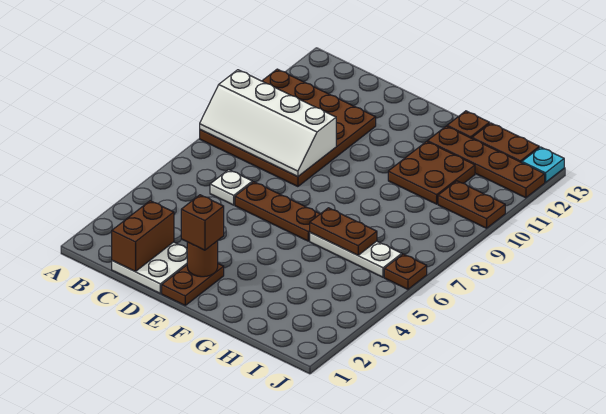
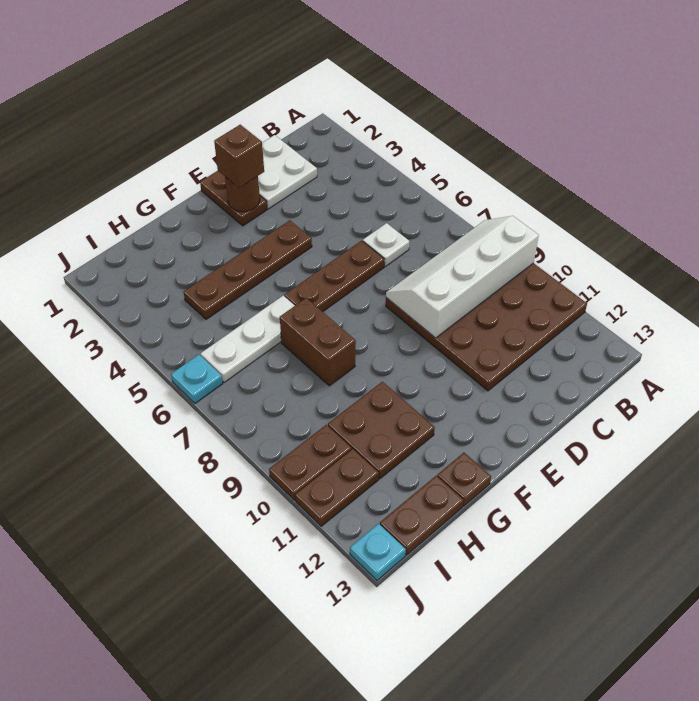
brown 1x2 brick [112,201,174,271] -> brown 1x2 brick moved to [280,298,356,386]
brown 1x2 plate [310,208,377,255] -> brown 1x2 plate moved to [295,449,379,526]
brown 1x4 plate [427,126,545,198] -> brown 1x4 plate moved to [184,220,312,319]
brown 1x1 plate [384,254,427,289] -> cyan 1x1 plate [171,355,223,403]

